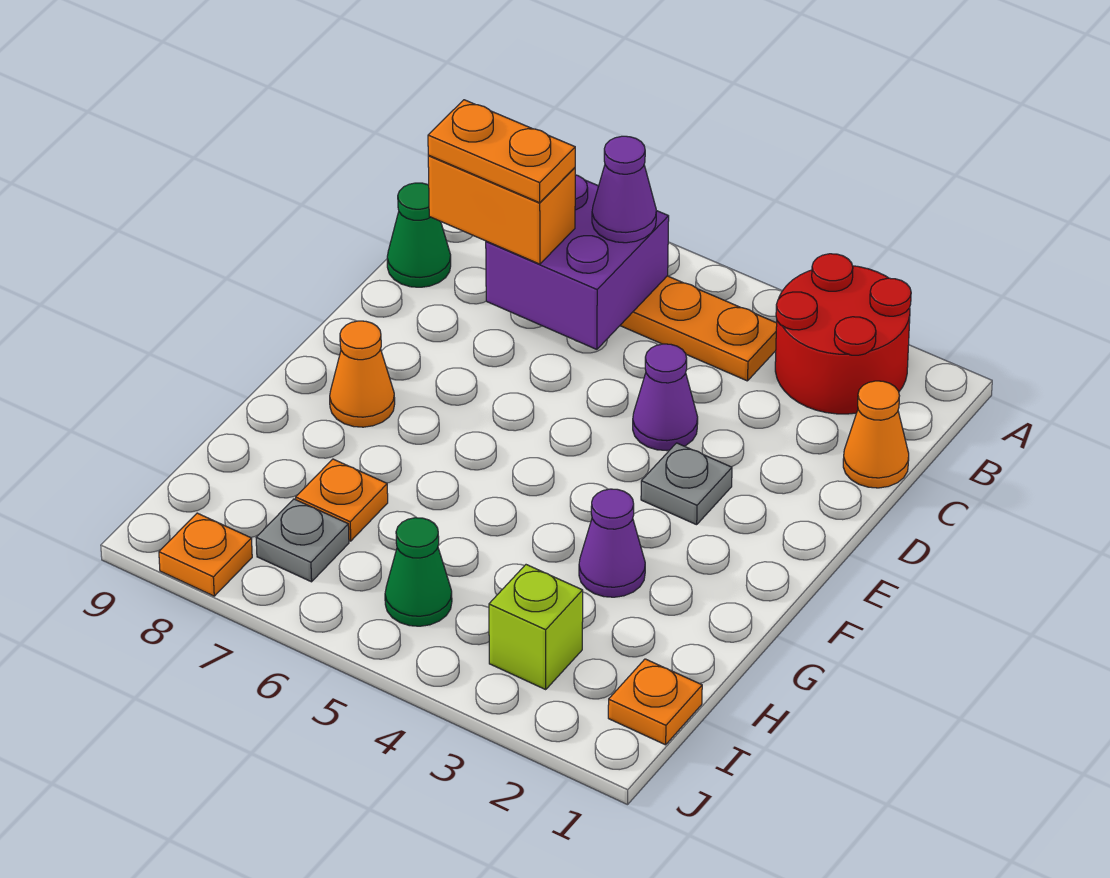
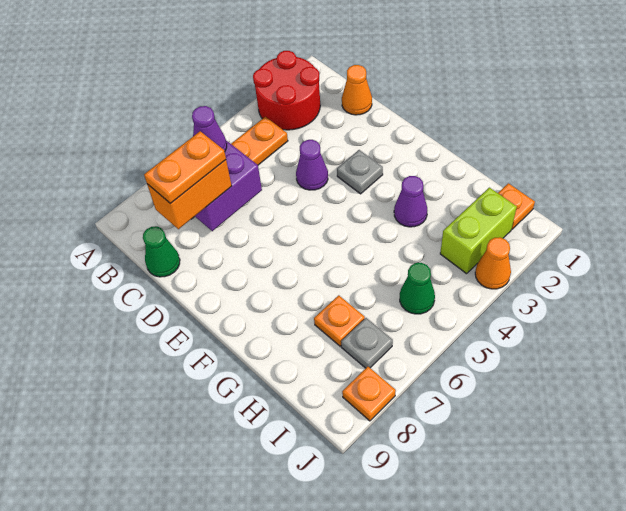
orange 1x1 cone [330,321,395,427] -> orange 1x1 cone moved to [475,237,511,289]
lime 1x1 brick [489,565,583,689] -> lime 1x2 brick [440,188,517,274]

